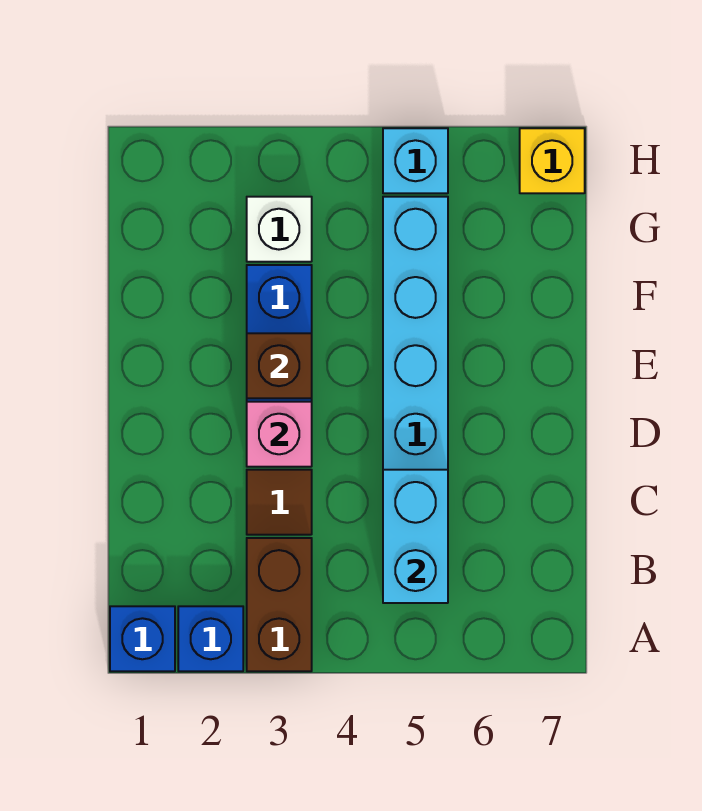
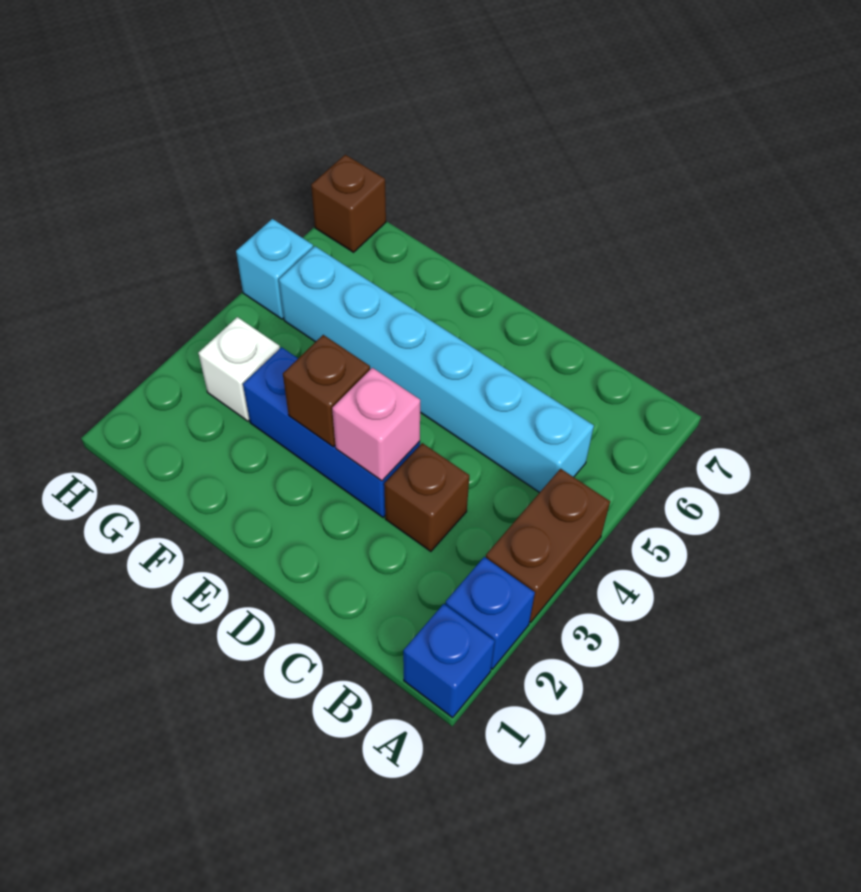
brown 1x2 brick [247,538,312,671] -> brown 1x2 brick turned to [486,469,610,622]
cyan 1x2 brick [383,470,448,603] -> none
brown 1x1 tile [247,470,312,535] -> brown 1x1 brick [384,443,469,551]
yellow 1x1 brick [520,128,585,193] -> brown 1x1 brick [311,155,386,252]

